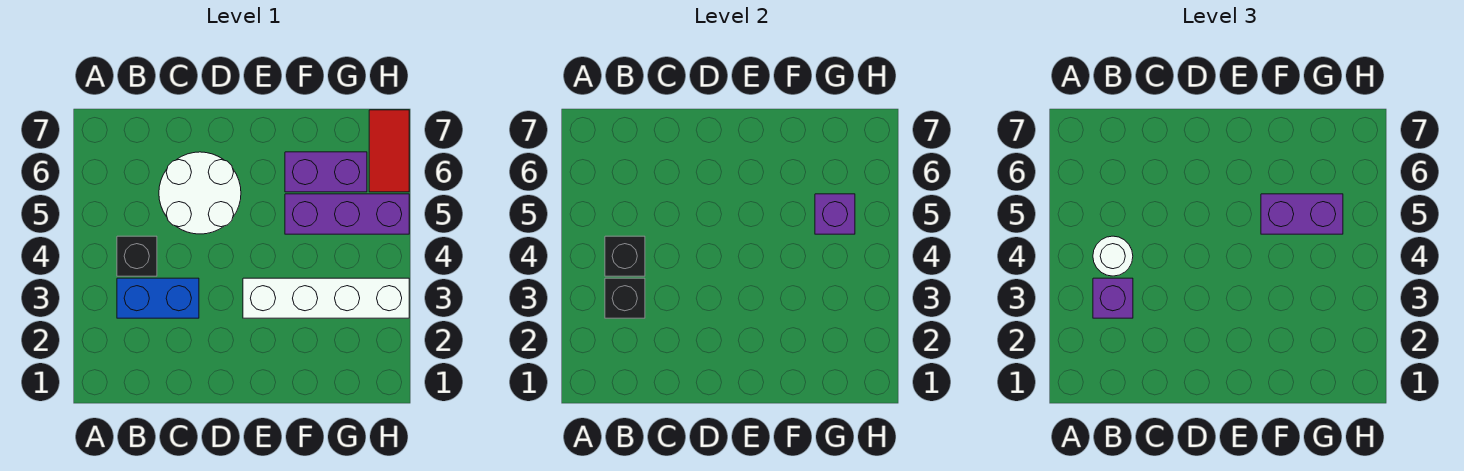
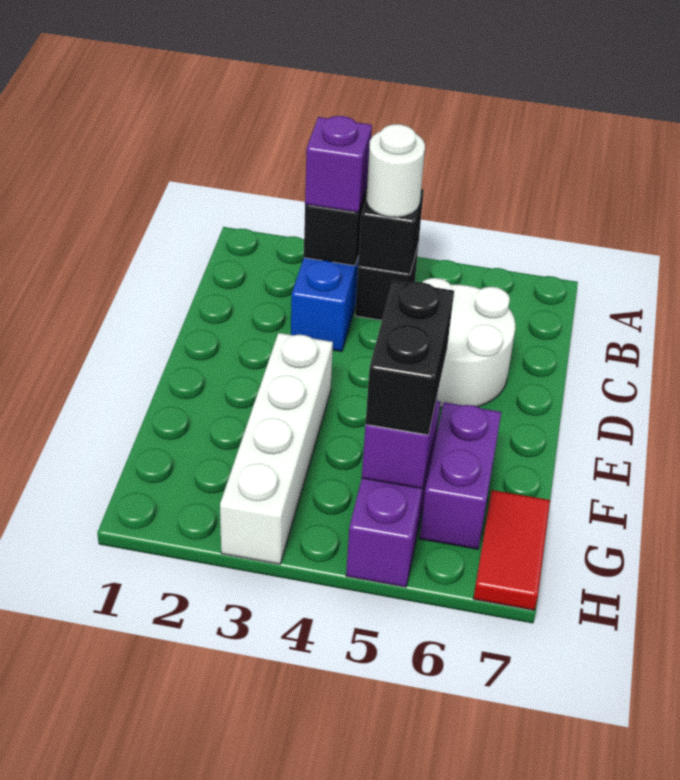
purple 1x2 brick [1261,194,1343,234] -> black 1x2 brick [366,281,454,435]
red 1x2 tile [369,110,409,192] -> red 1x2 tile turned to [473,490,550,610]

